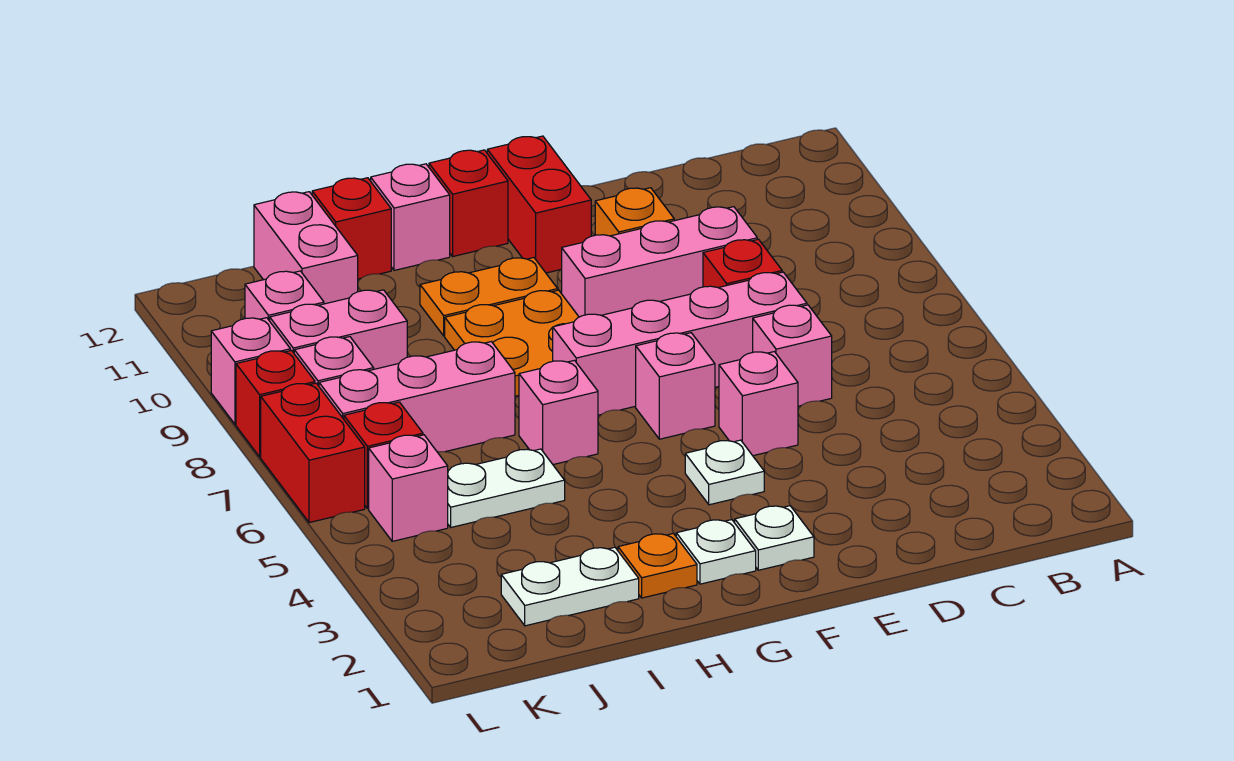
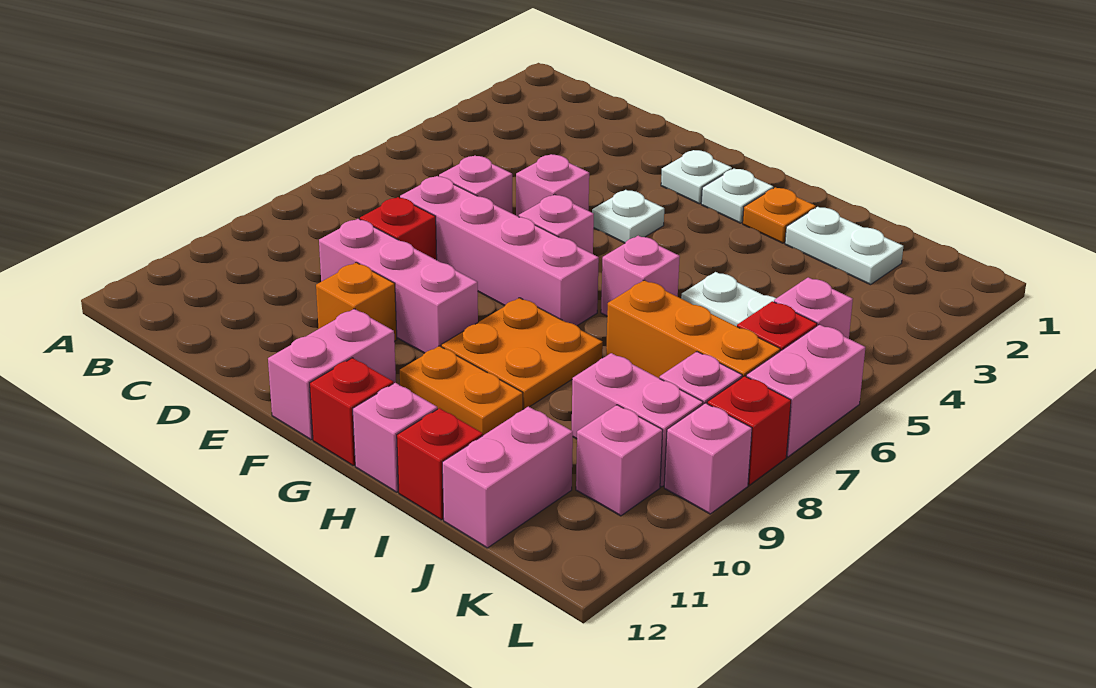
red 1x2 brick [487,136,591,273] -> pink 1x2 brick [268,309,396,440]
pink 1x3 brick [319,342,515,452] -> orange 1x3 brick [606,280,780,378]
red 1x2 brick [261,383,365,523] -> pink 1x2 brick [746,324,865,457]

